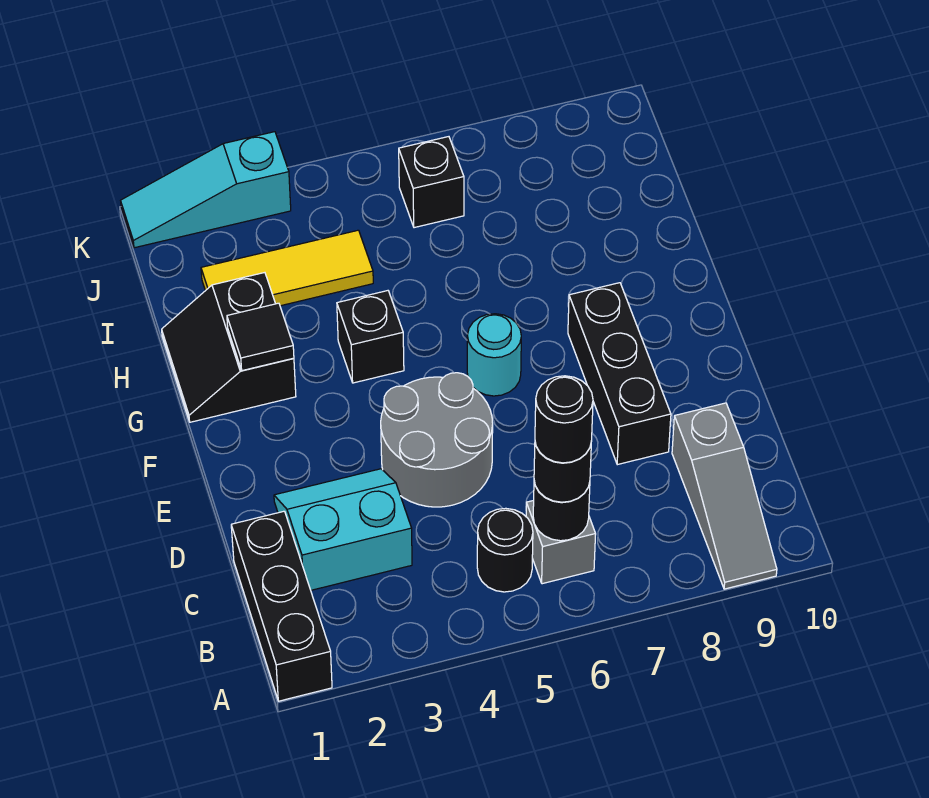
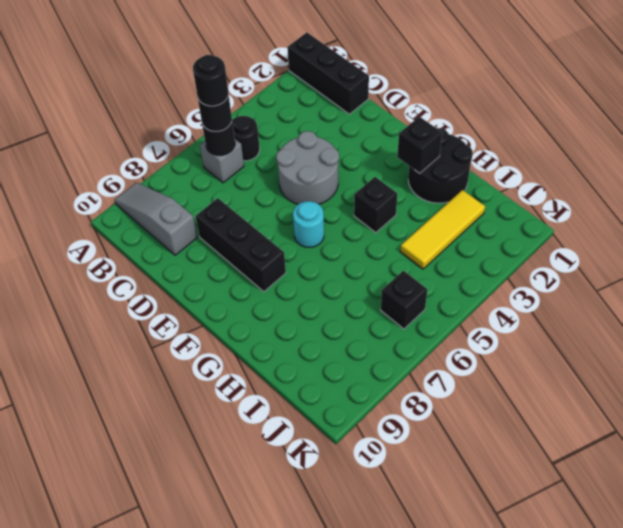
cyan 2x2 slope [274,469,412,590] -> none
black 2x2 slope [162,273,296,422] -> black 2x2 round brick [408,128,473,203]
black 1x1 tile [227,303,294,371] -> black 1x1 brick [397,116,442,173]
cyan 1x3 slope [121,132,291,248] -> none

